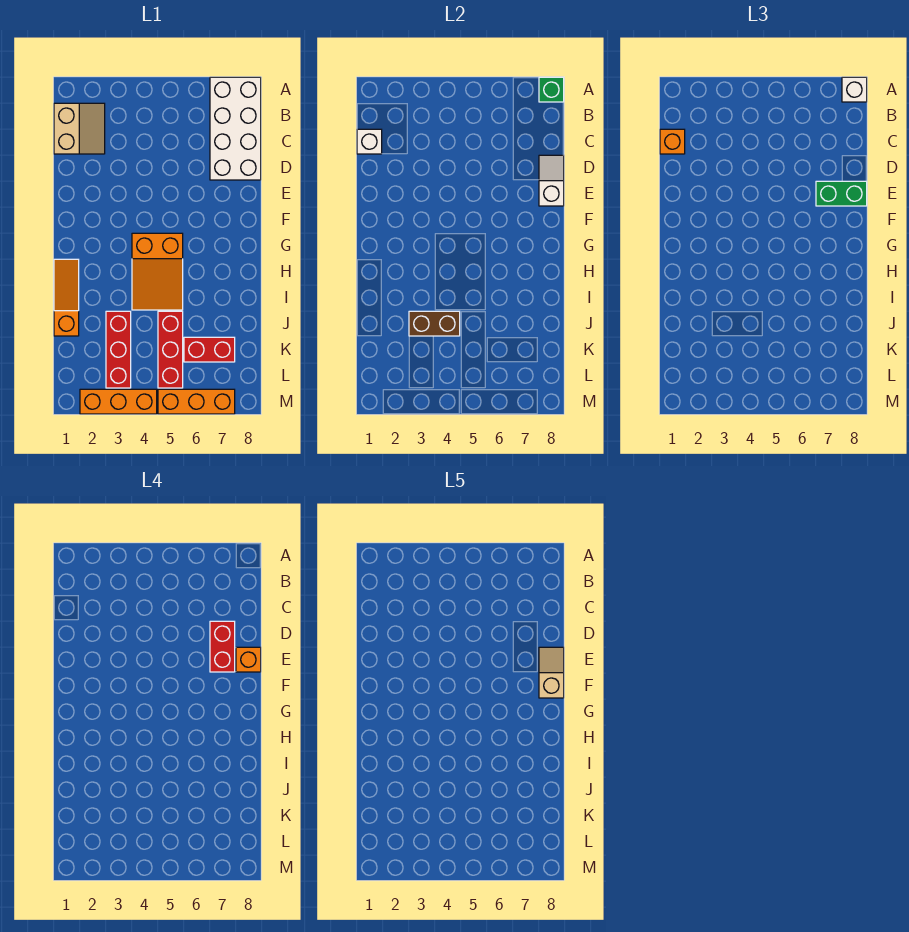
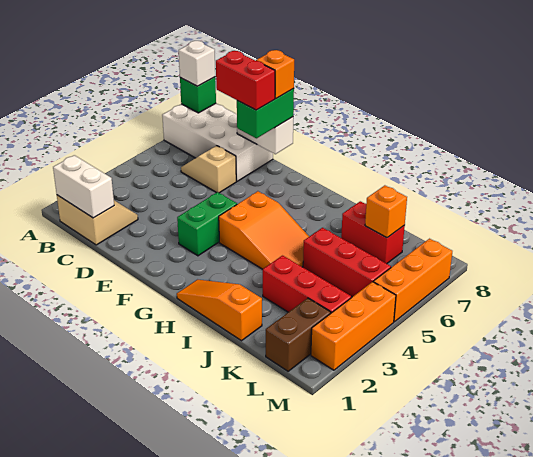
white 1x1 brick [357,129,382,154] -> white 1x2 brick [53,155,114,218]
orange 1x1 brick [660,129,685,154] -> orange 1x1 brick moved to [365,185,407,238]
tan 1x2 slope [539,647,564,698] -> tan 1x2 slope moved to [181,146,236,193]
none -> green 1x2 brick [177,192,237,256]
brown 1x2 brick [409,311,460,336] -> brown 1x2 brick moved to [266,298,331,371]
red 1x2 brick [184,337,235,362] -> red 1x2 brick turned to [341,201,405,264]

